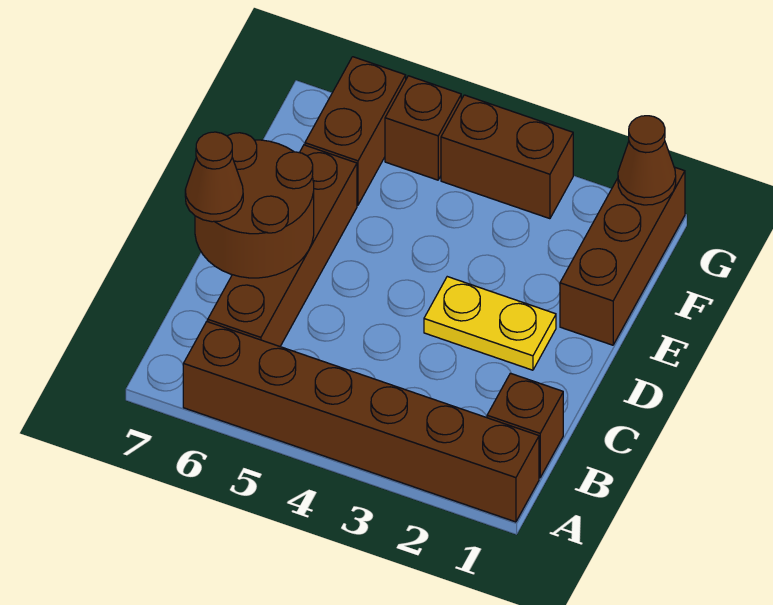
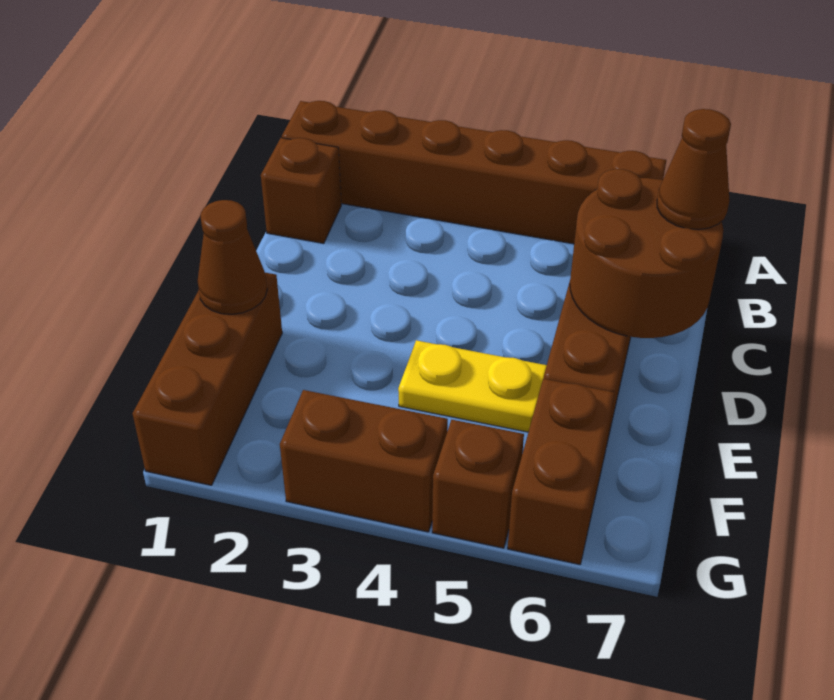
yellow 1x2 plate [424,277,556,370] -> yellow 1x2 plate moved to [398,340,547,432]
brown 1x1 cone [618,116,676,205] -> brown 1x1 cone moved to [197,200,267,314]

